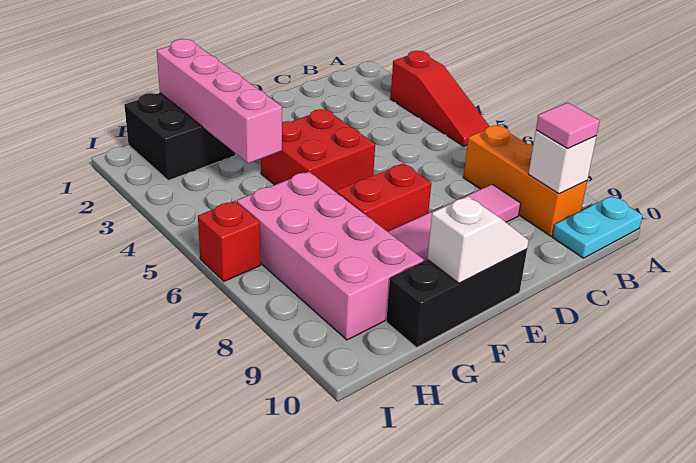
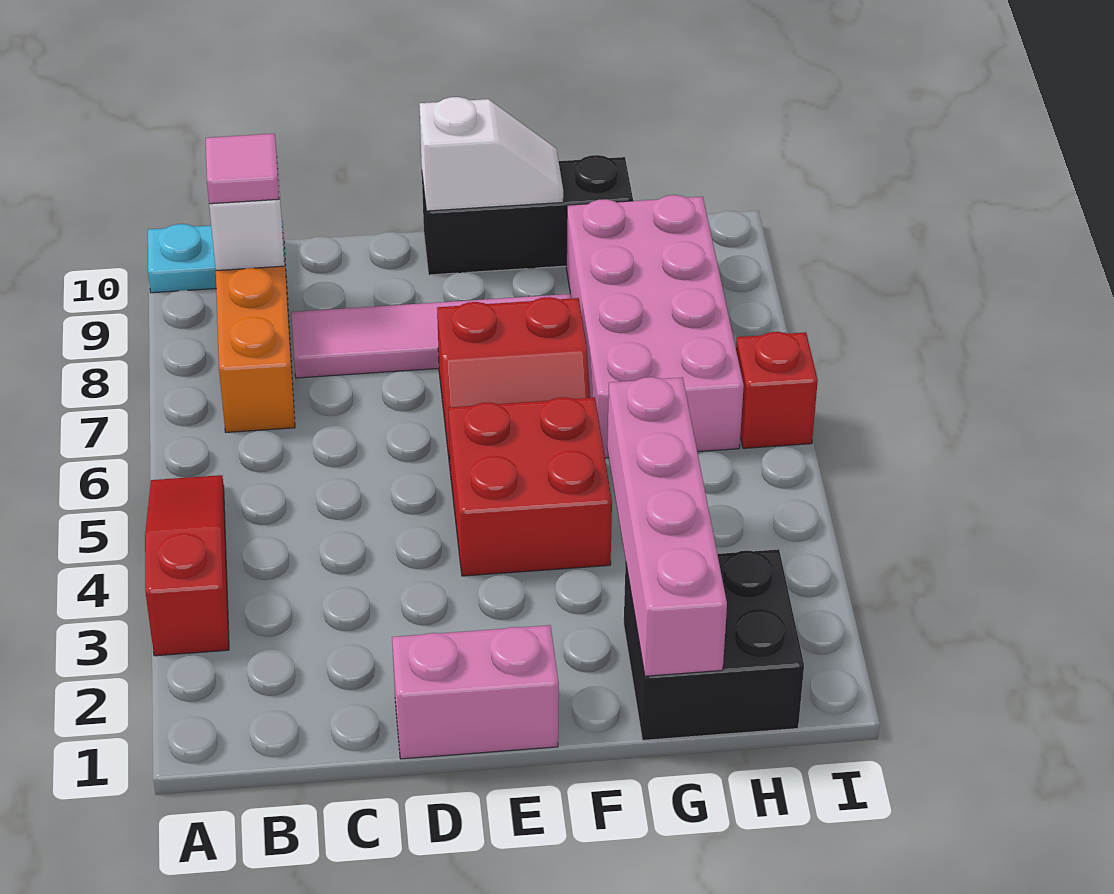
none -> pink 1x2 brick [392,625,559,759]
white 1x2 slope [427,196,529,283] -> white 1x2 slope turned to [419,97,563,211]

